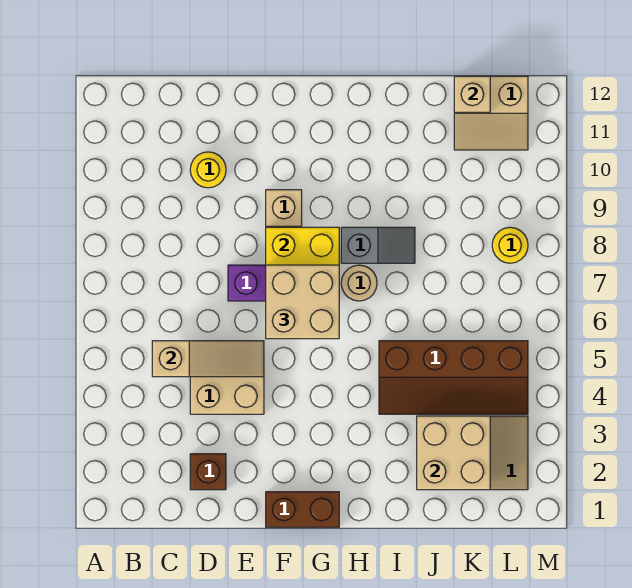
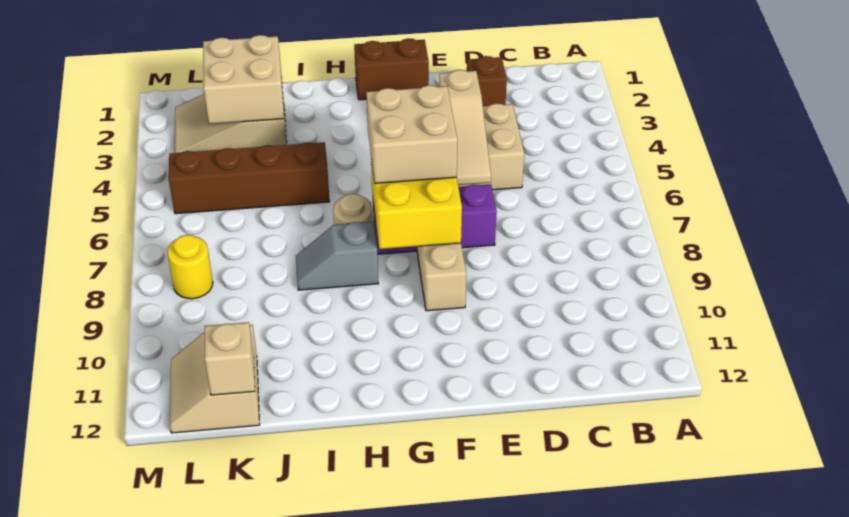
tan 1x3 slope [152,341,264,377] -> tan 1x3 slope turned to [439,70,491,185]
yellow 1x1 round brick [190,152,226,188] -> none
tan 2x2 slope [454,76,528,150] -> tan 2x2 slope turned to [170,325,260,433]

